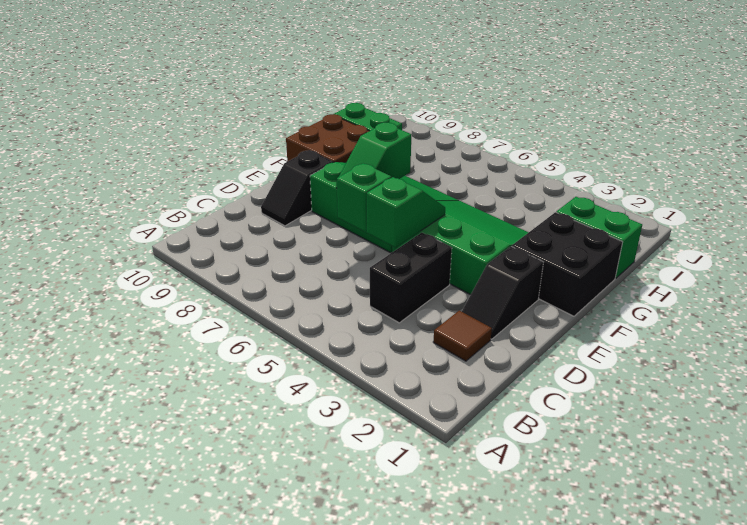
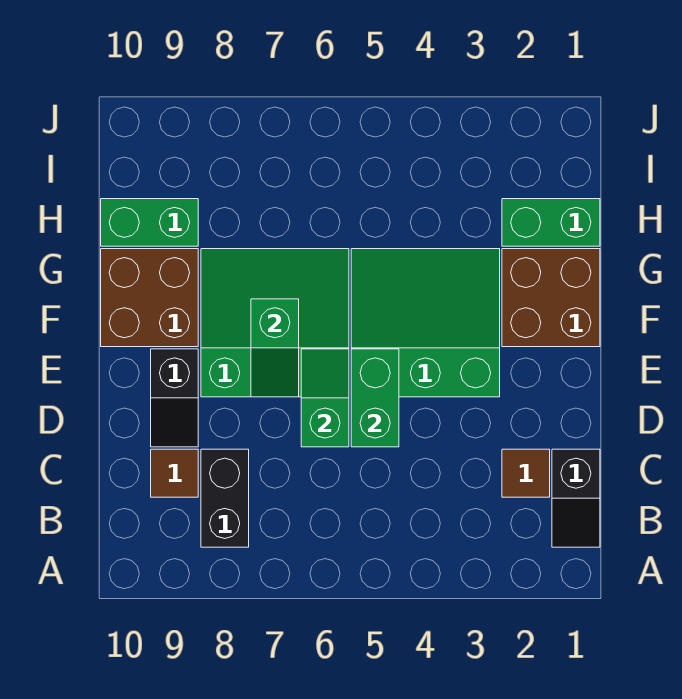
black 1x2 brick [370,233,452,323] -> black 1x2 brick moved to [201,449,249,547]
none -> brown 1x1 tile [151,449,198,497]
black 1x2 slope [462,246,543,339] -> black 1x2 slope moved to [552,449,600,547]
green 1x2 slope [367,177,445,248] -> green 1x2 brick [351,349,399,447]
black 2x2 brick [512,212,623,316] -> brown 2x2 brick [502,249,600,347]

